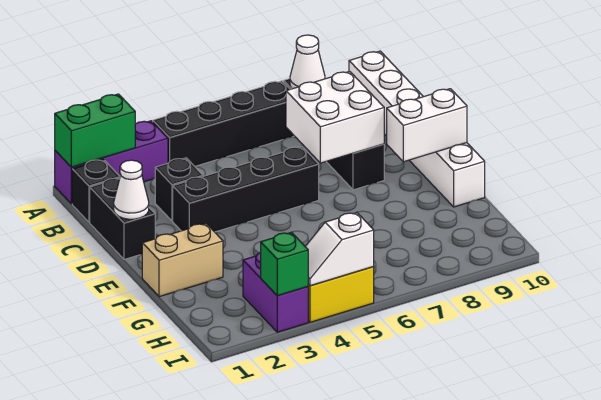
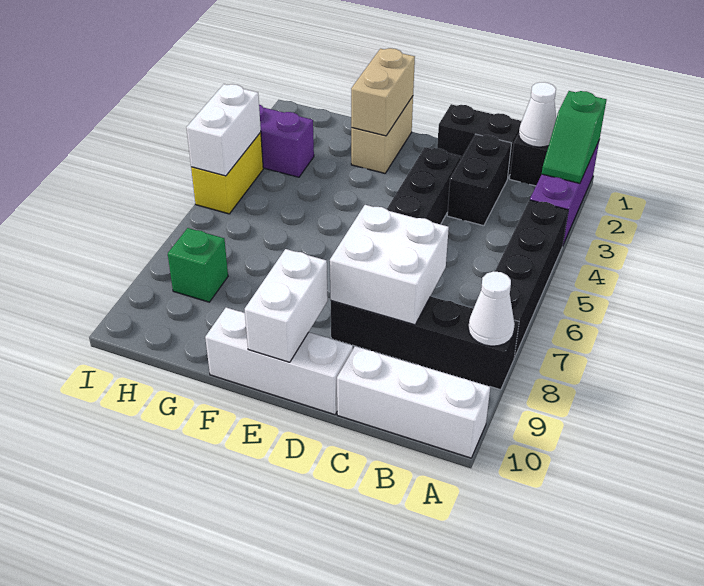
green 1x2 brick [55,94,135,167] -> green 1x2 slope [542,91,607,183]
black 1x1 brick [155,158,203,221] -> black 1x2 brick [447,134,511,226]
white 1x1 cone [114,160,149,219] -> white 1x1 cone moved to [519,82,556,147]
none -> tan 1x2 brick [351,48,415,136]
green 1x1 brick [261,232,308,296] -> green 1x1 brick moved to [168,228,228,302]
white 1x2 slope [305,212,374,286] -> white 1x2 brick [186,84,261,176]

